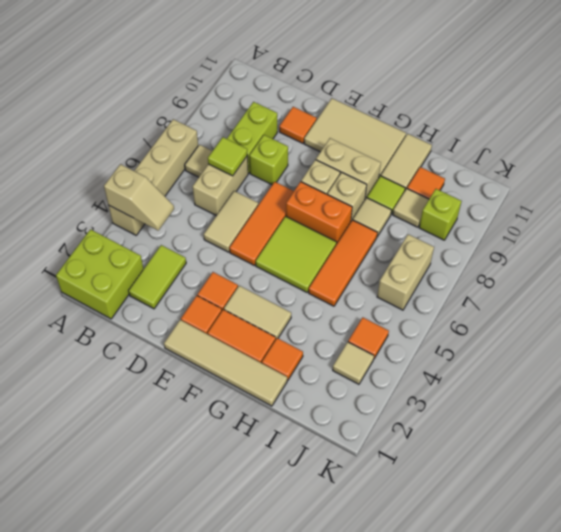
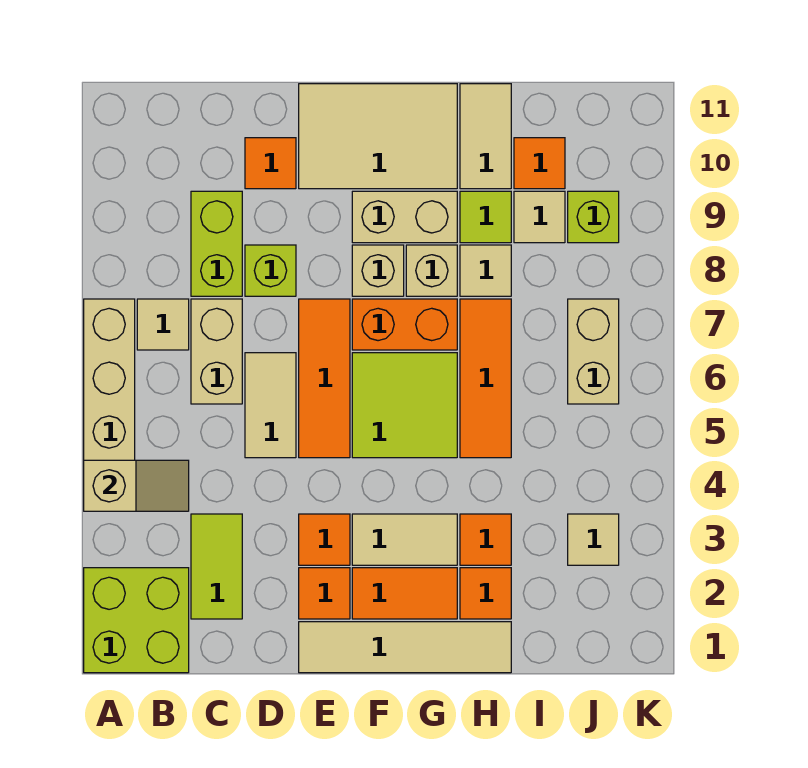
lime 1x1 tile [208,137,247,176] -> none
orange 1x1 tile [348,317,389,358] -> orange 1x1 tile moved to [460,514,511,565]

